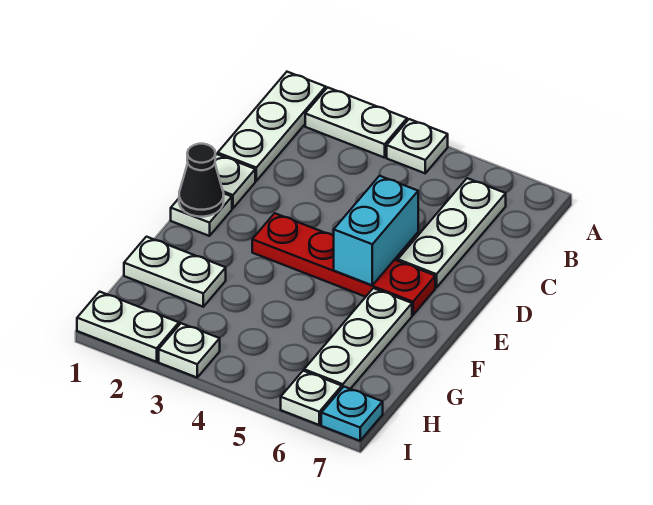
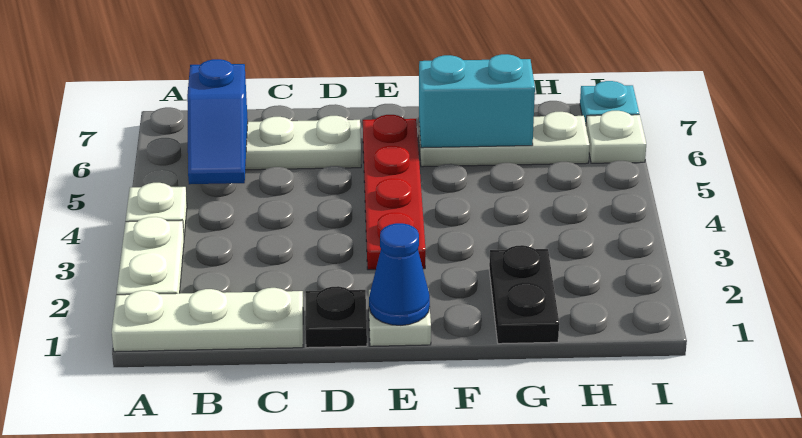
none -> blue 1x2 slope [187,59,248,184]
white 1x1 plate [215,154,255,208] -> black 1x1 plate [305,286,367,348]
cyan 1x2 brick [334,176,418,285] -> cyan 1x2 brick moved to [419,54,535,148]
black 1x1 cone [179,144,224,217] -> blue 1x1 cone [369,223,430,325]
white 1x2 plate [124,237,226,307] -> black 1x2 plate [489,245,559,344]
white 1x2 plate [77,292,179,362] -> none
white 1x1 plate [159,323,220,377] -> none

